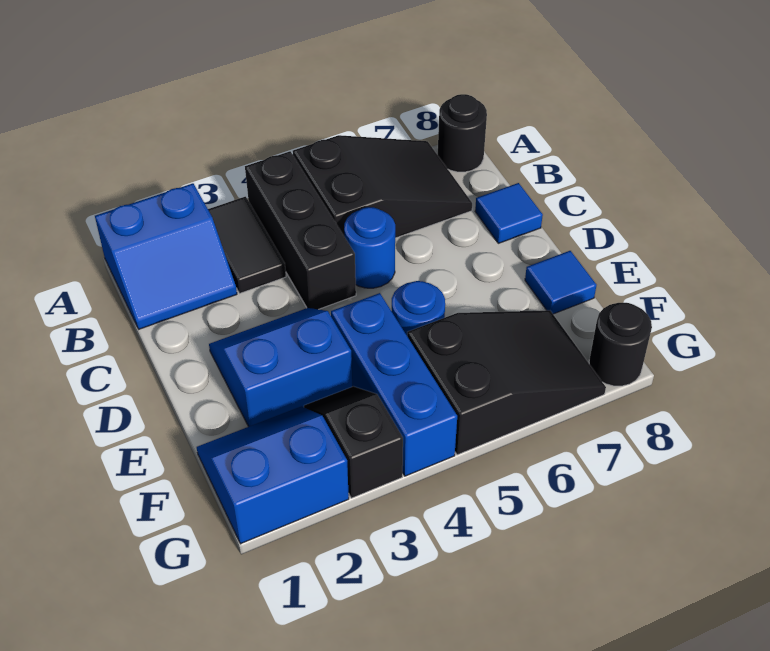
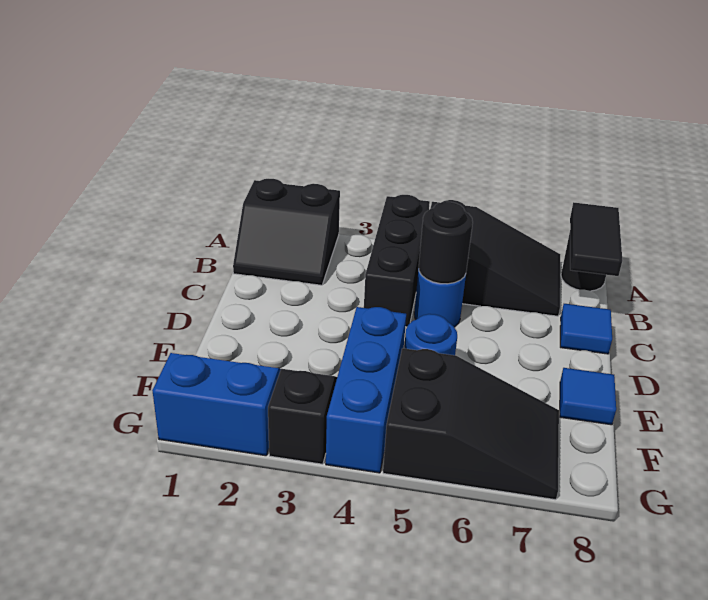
blue 2x2 slope [95,183,237,329] -> black 2x2 slope [233,179,340,285]
black 1x2 tile [208,197,286,293] -> black 1x2 tile moved to [570,202,622,276]
blue 2x2 slope [209,308,352,427] -> none
black 1x1 round brick [589,303,652,386] -> black 1x1 round brick moved to [419,202,473,284]

